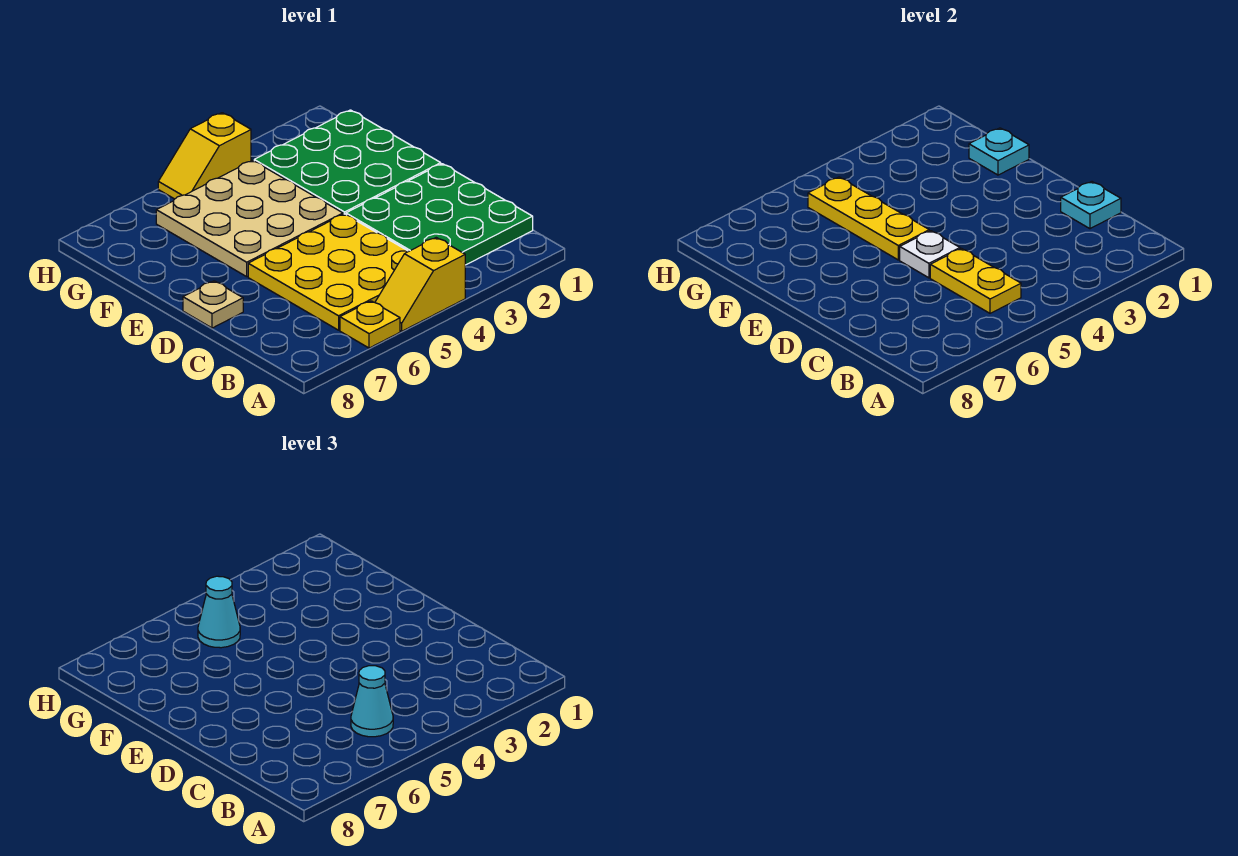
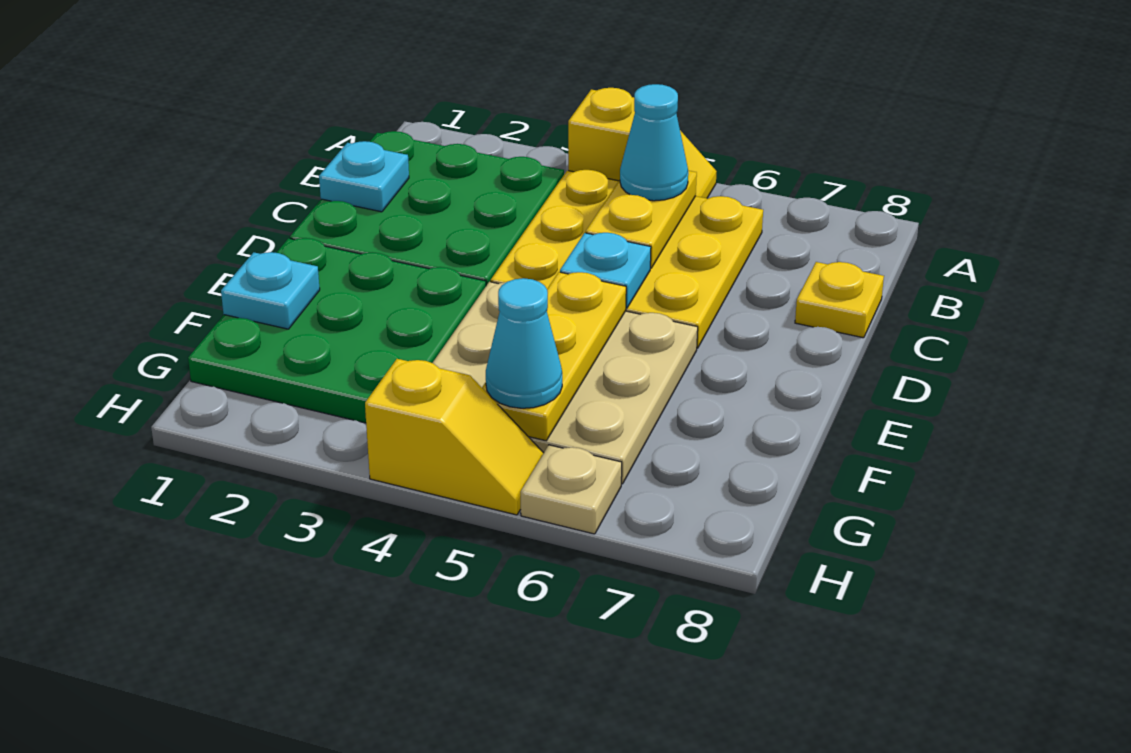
yellow 1x1 plate [340,301,400,348] -> yellow 1x1 plate moved to [795,262,884,338]
white 1x1 plate [900,231,960,278] -> cyan 1x1 plate [560,233,651,308]
tan 1x1 plate [183,281,243,328] -> tan 1x1 plate moved to [521,445,622,534]

